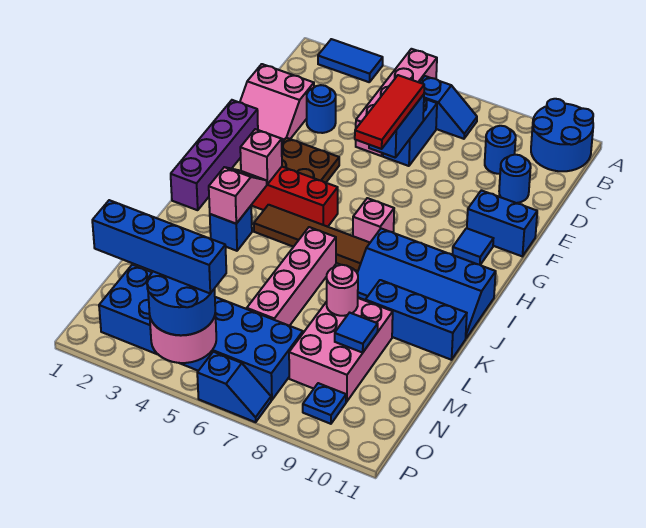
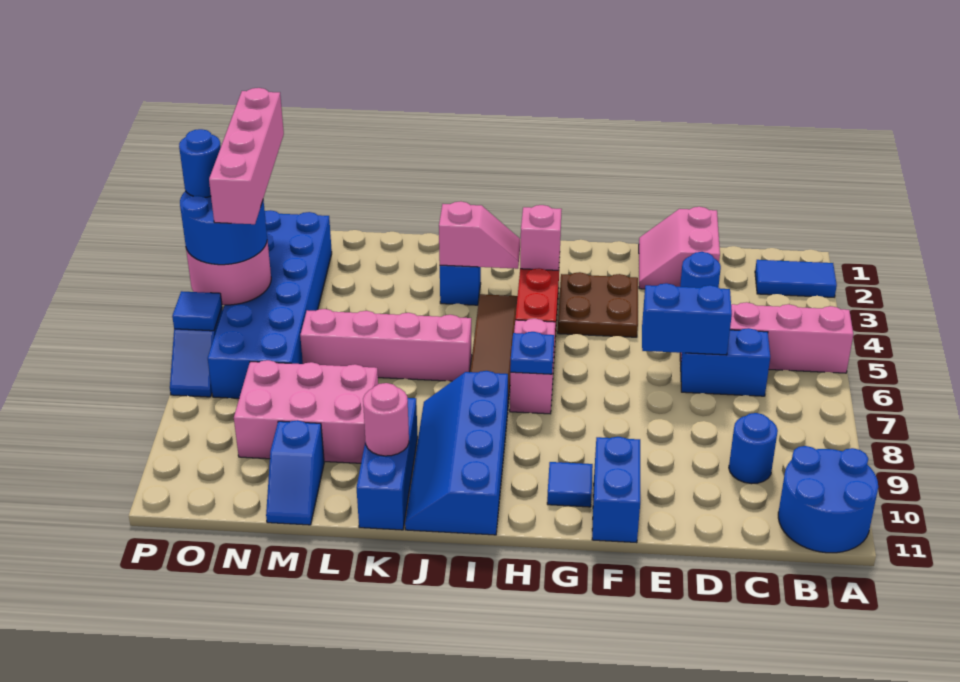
blue 1x2 tile [318,39,383,82] -> blue 1x2 tile turned to [755,260,837,297]
blue 1x2 slope [420,76,477,139] -> blue 1x2 slope moved to [266,420,324,525]
red 1x3 tile [355,75,424,149] -> none
blue 1x1 round brick [499,155,531,203] -> blue 1x1 round brick moved to [179,129,221,197]
purple 1x4 brick [171,100,258,210] -> none
pink 1x1 brick [353,198,394,242] -> pink 1x2 brick [510,319,555,414]
pink 1x1 round brick [327,265,358,316] -> pink 1x1 round brick moved to [363,383,409,456]
blue 1x1 tile [335,313,378,353] -> blue 1x1 tile moved to [172,291,222,331]
blue 1x4 brick [92,200,226,293] -> pink 1x4 brick [209,88,284,224]
blue 1x1 plate [303,383,346,424] -> blue 1x1 plate moved to [510,332,554,374]

